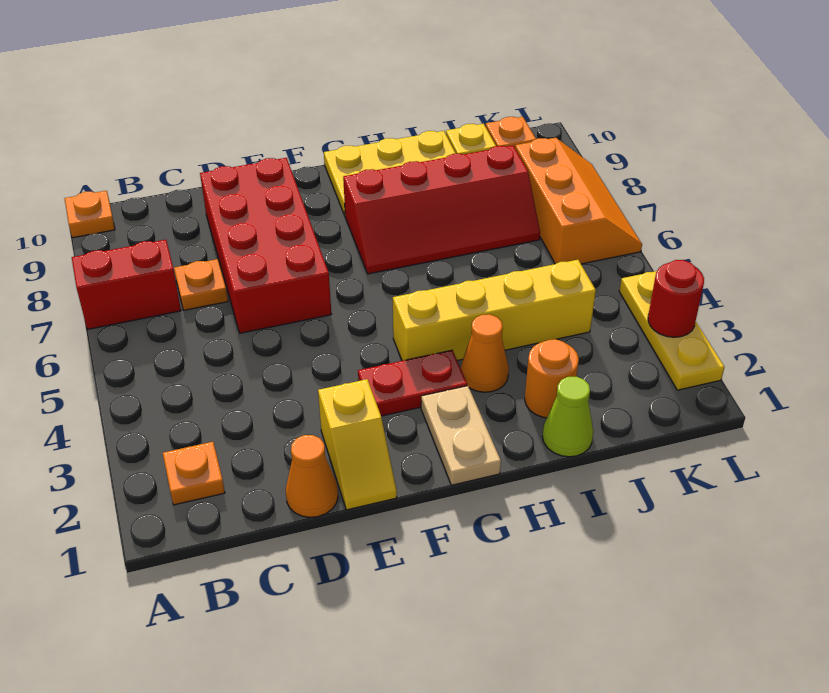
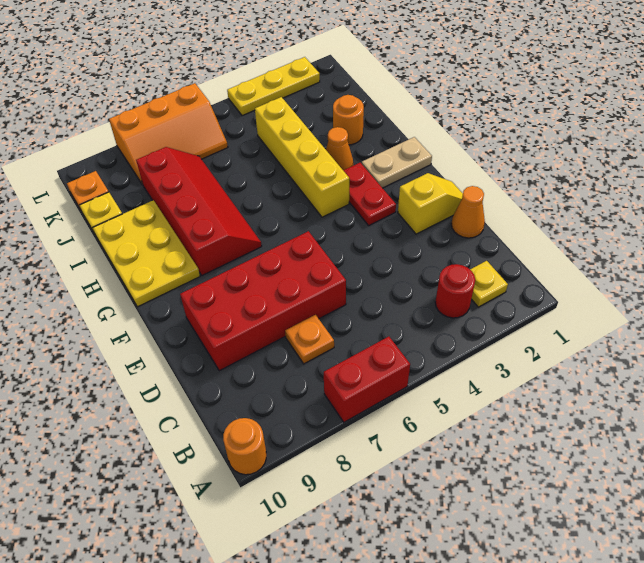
red 1x2 brick [72,240,181,329] -> red 1x2 brick turned to [324,337,410,422]
orange 1x1 plate [64,191,115,238] -> orange 1x1 round brick [223,418,266,475]
orange 1x1 plate [163,442,225,505] -> yellow 1x1 plate [470,261,508,307]
lime 1x1 cone [542,377,593,457] -> none
orange 2x3 slope [515,138,642,264] -> orange 2x3 slope turned to [109,83,228,185]
red 1x1 round brick [648,260,704,337] -> red 1x1 round brick moved to [435,264,475,318]

